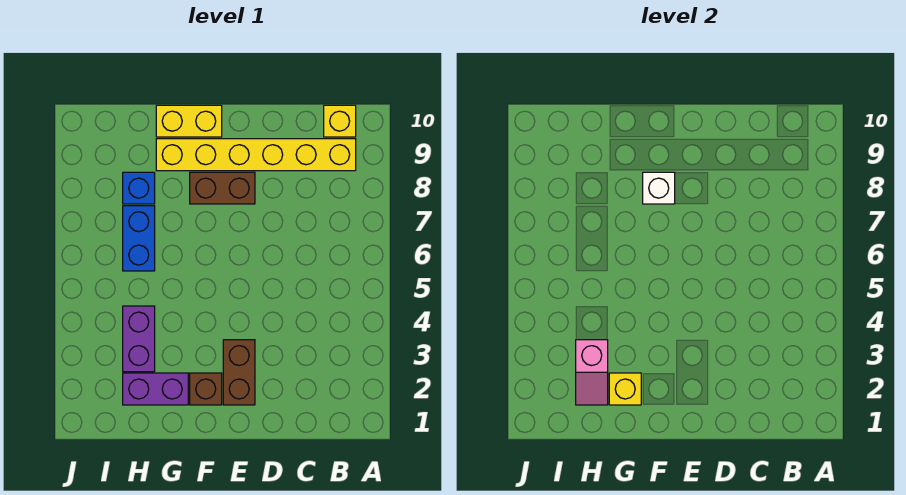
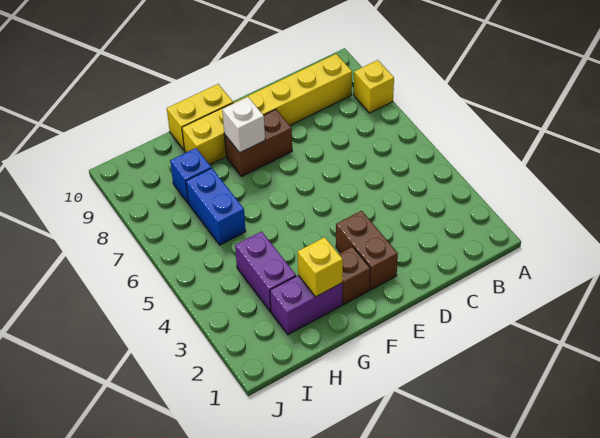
yellow 1x1 brick [324,105,356,137] -> yellow 1x1 brick moved to [354,60,394,113]
pink 1x2 slope [576,340,608,405] -> none

